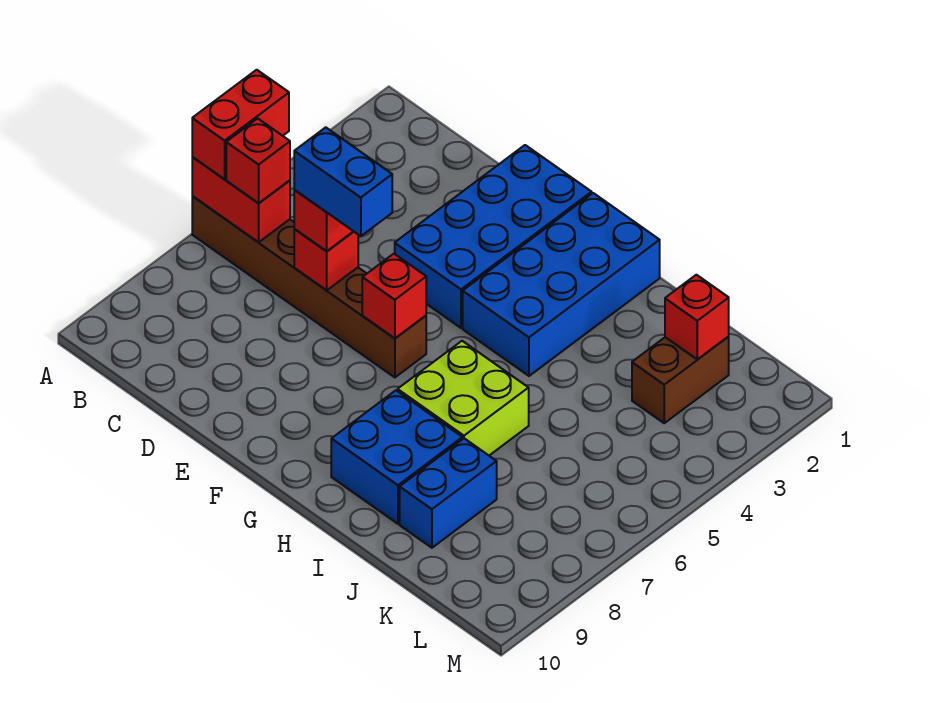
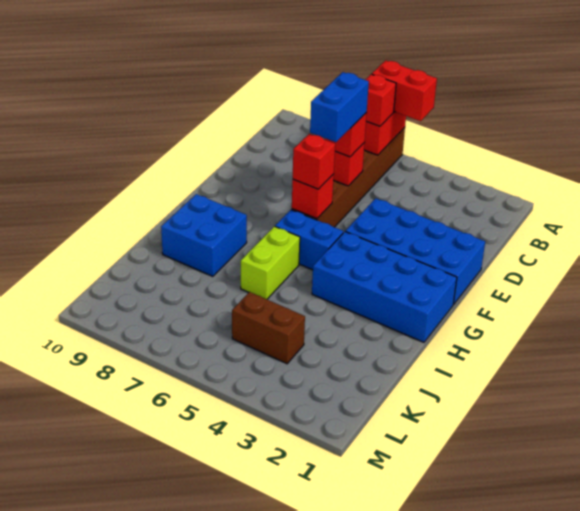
lime 2x2 brick [398,341,529,455] -> lime 1x2 brick [241,226,300,299]
blue 1x2 brick [400,438,497,548] -> blue 1x2 brick moved to [275,210,343,270]
brown 1x2 brick [632,337,729,423] -> brown 1x2 brick moved to [232,292,305,364]
red 1x1 brick [665,275,729,360] -> red 1x1 brick moved to [293,134,335,189]

